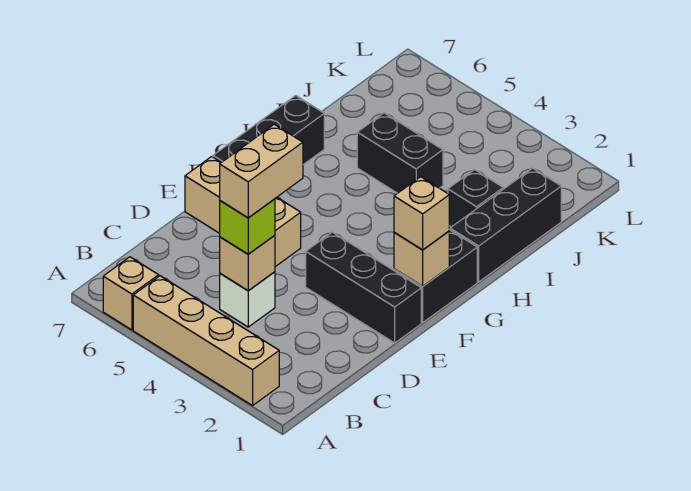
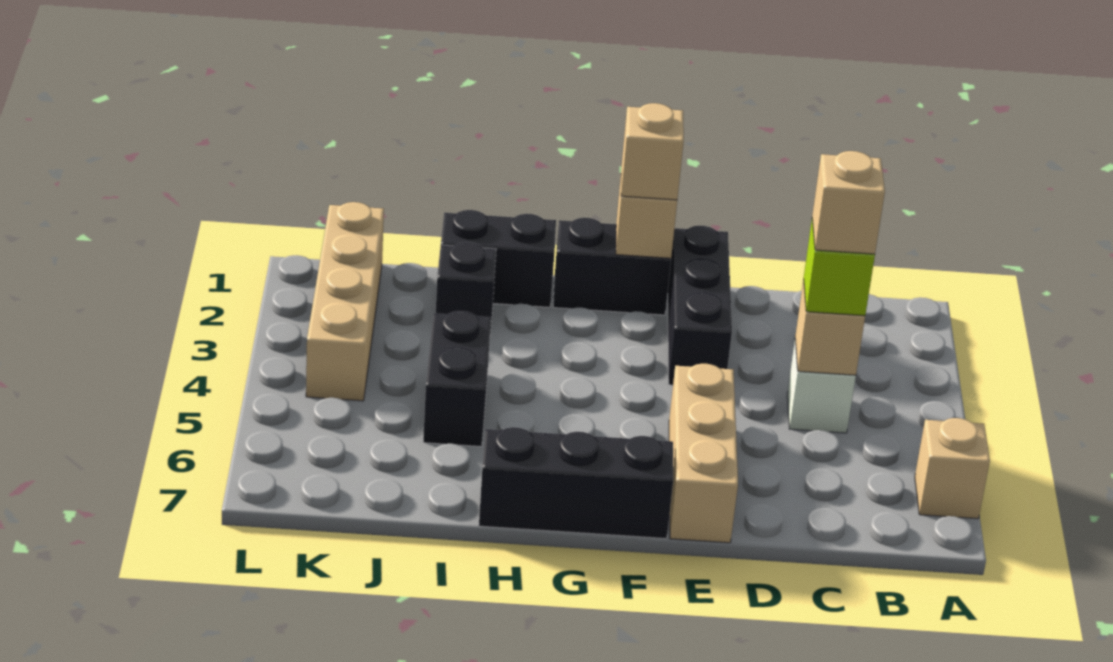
tan 1x4 brick [133,276,279,406] -> tan 1x4 brick moved to [306,202,384,401]
tan 1x2 brick [220,124,303,218] -> tan 1x1 brick [812,151,885,254]
black 1x3 brick [450,168,561,282] -> black 1x2 brick [441,210,556,307]

